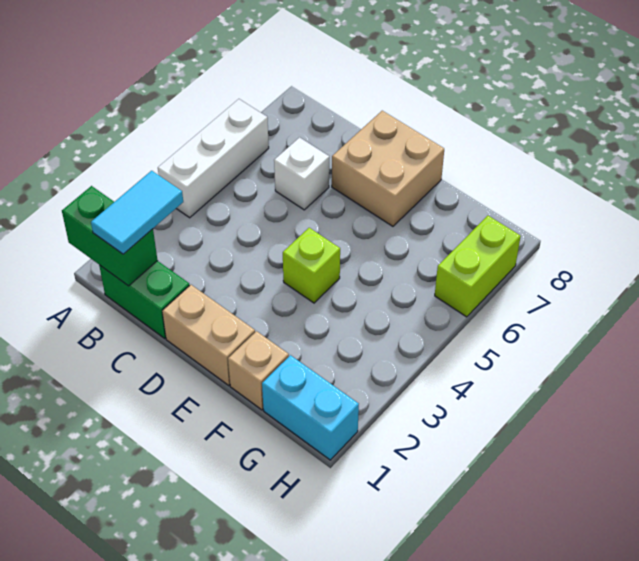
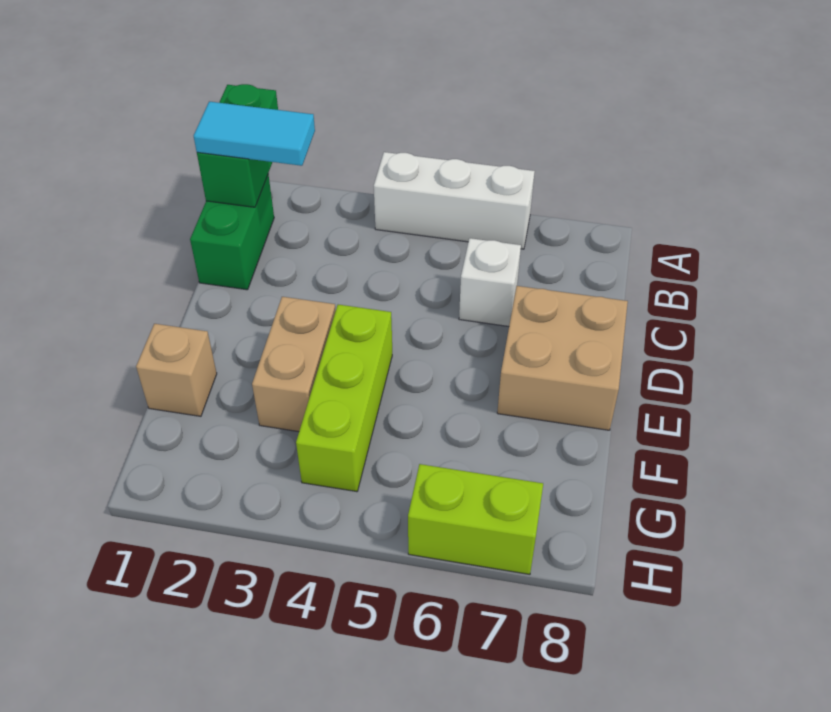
tan 1x2 brick [162,285,255,386] -> tan 1x2 brick moved to [252,297,336,432]
lime 1x1 brick [283,228,340,303] -> lime 1x3 brick [296,305,392,492]
cyan 1x2 brick [262,355,359,460] -> none

